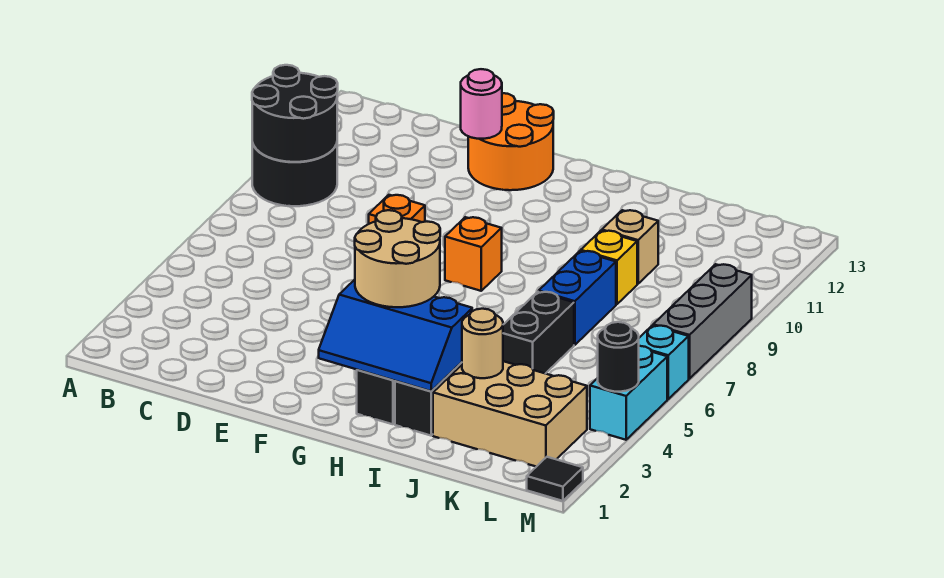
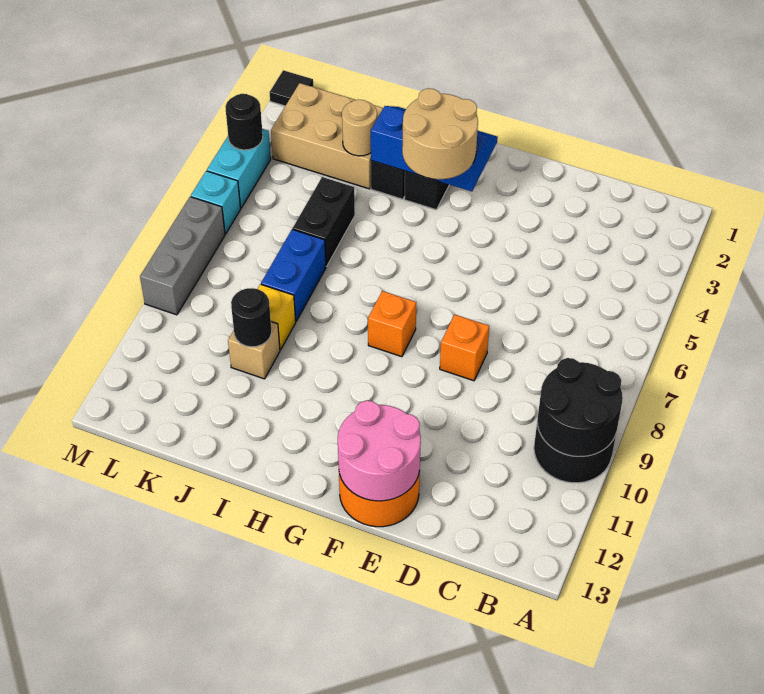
pink 1x1 round brick [461,69,502,139] -> pink 2x2 round brick [338,401,421,501]
none -> black 1x1 round brick [231,288,272,347]

